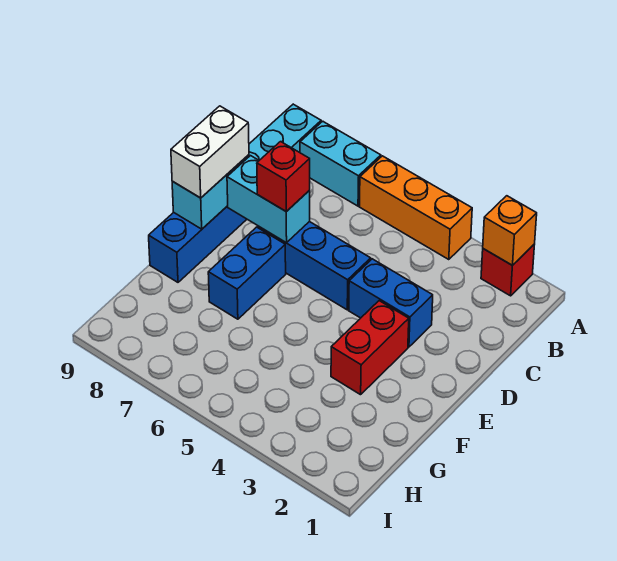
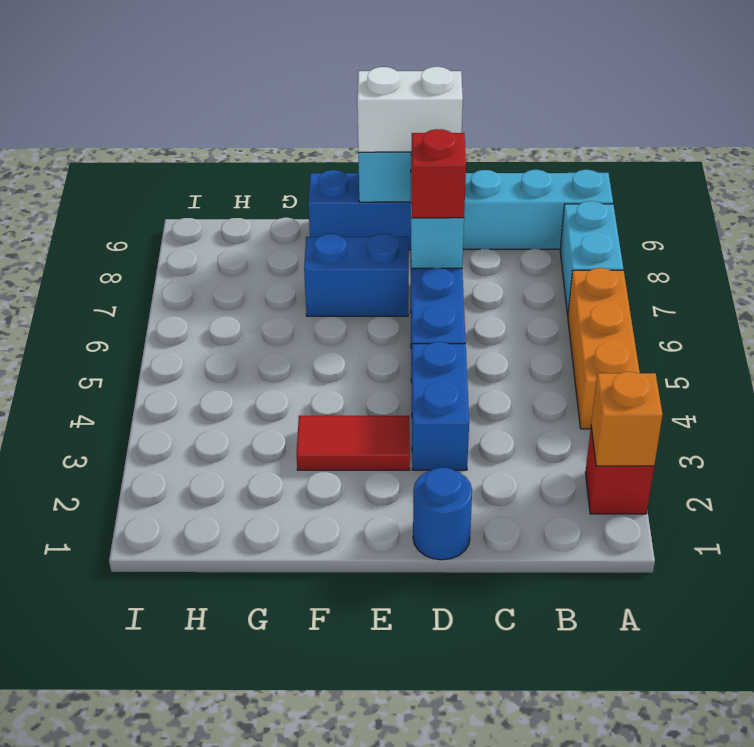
none -> blue 1x1 round brick [413,468,472,560]
red 1x2 brick [331,301,409,395] -> red 1x2 tile [296,416,410,470]

